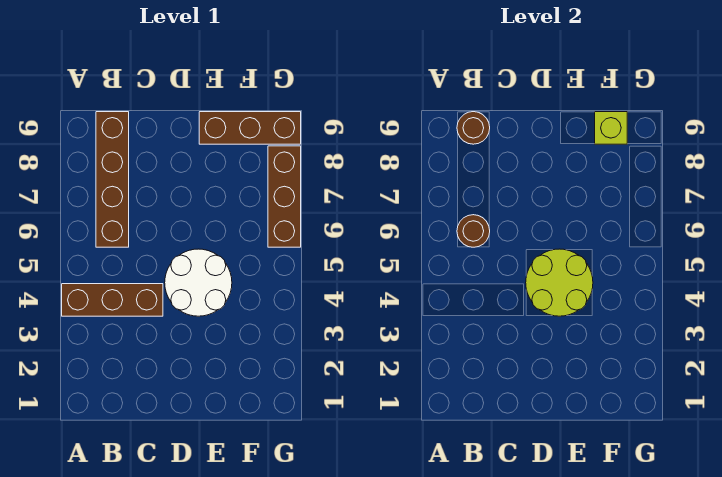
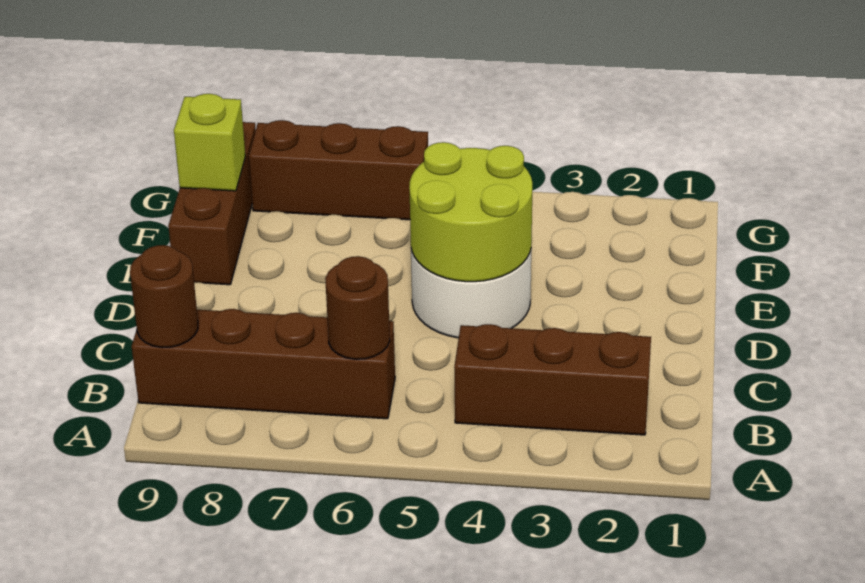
brown 1x3 brick [62,284,163,316] -> brown 1x3 brick turned to [454,324,651,435]

